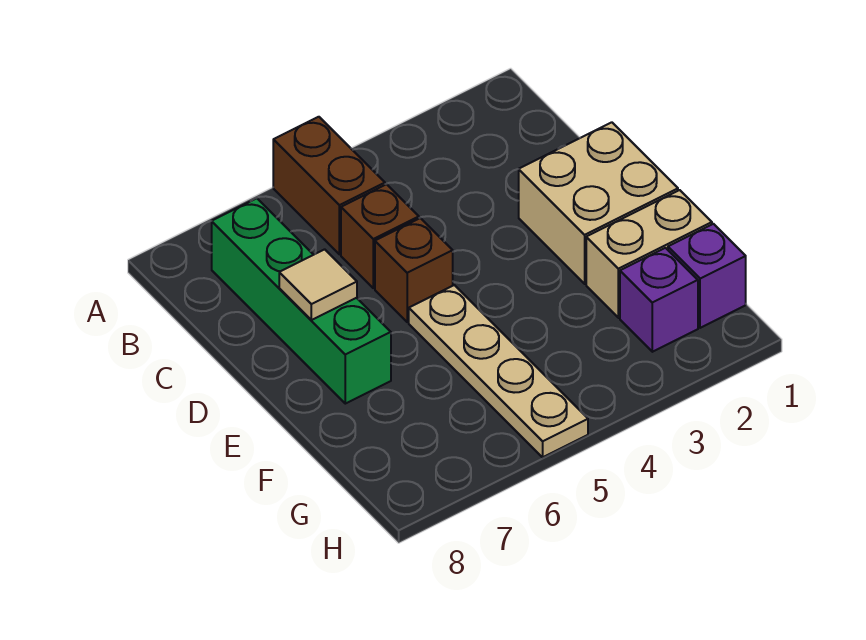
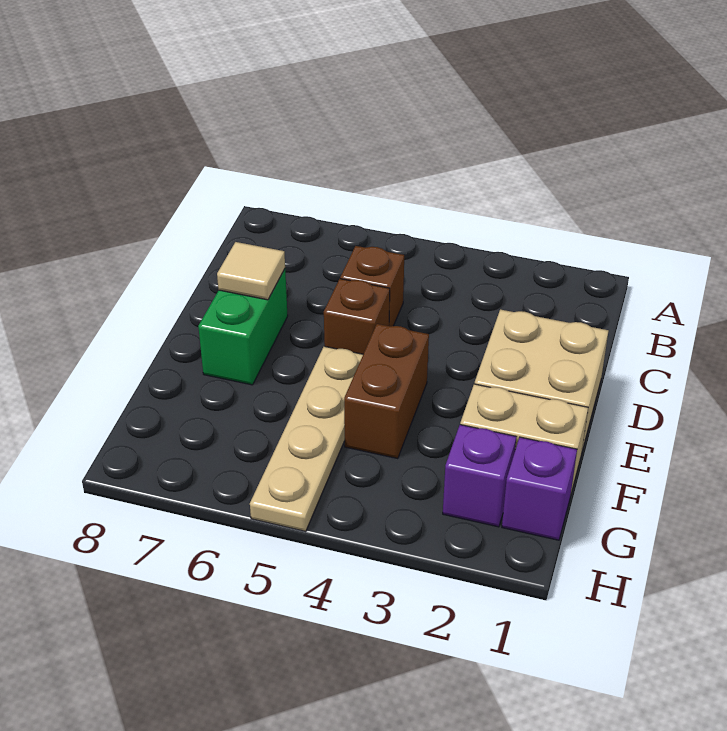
brown 1x2 brick [273,117,385,254] -> brown 1x2 brick moved to [344,324,429,459]
green 1x4 brick [212,198,391,404] -> green 1x2 brick [198,269,288,385]

